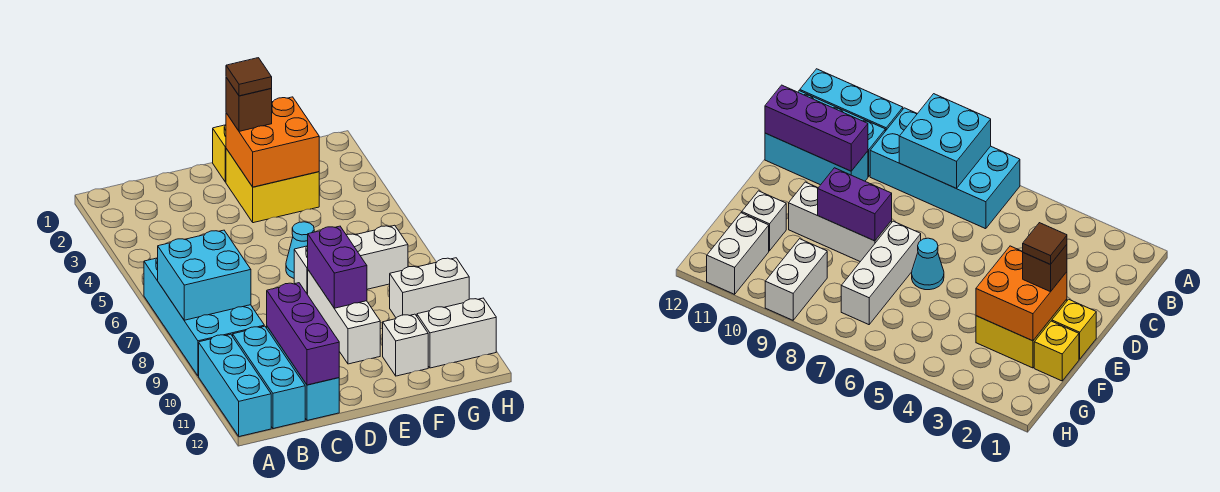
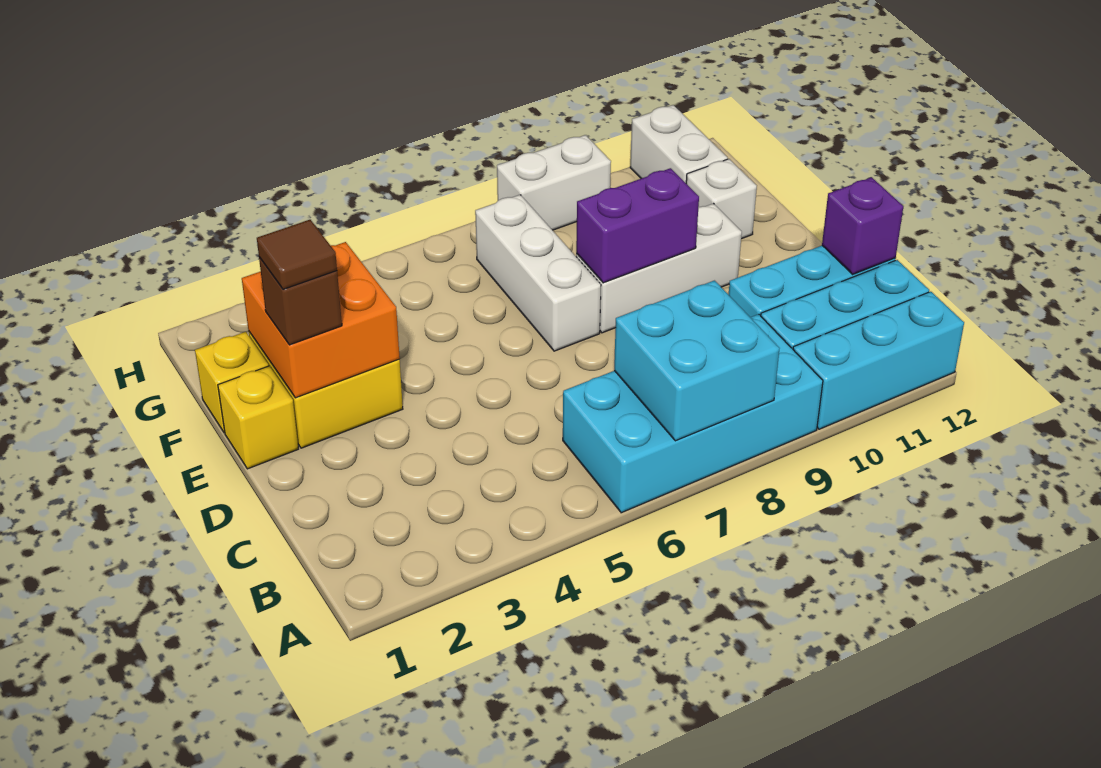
purple 1x3 brick [267,283,339,385] -> purple 1x1 brick [822,177,903,274]
cyan 1x1 cone [286,222,314,278] -> none
white 1x2 brick [390,258,469,318] -> white 1x2 brick turned to [497,135,611,230]

